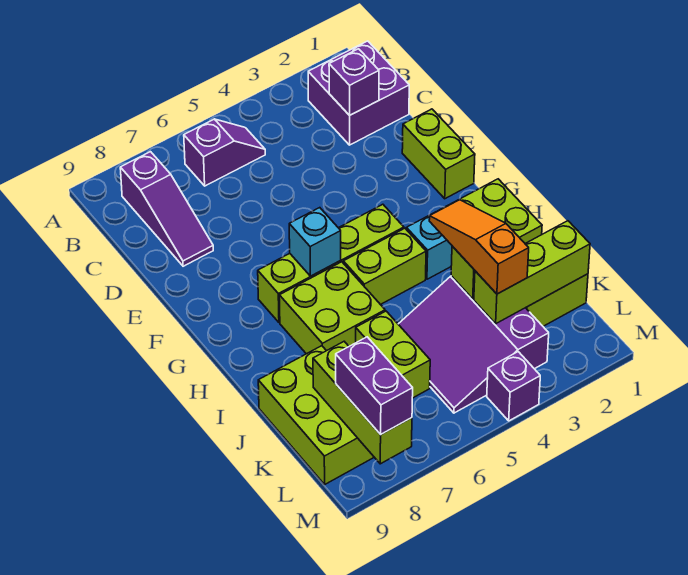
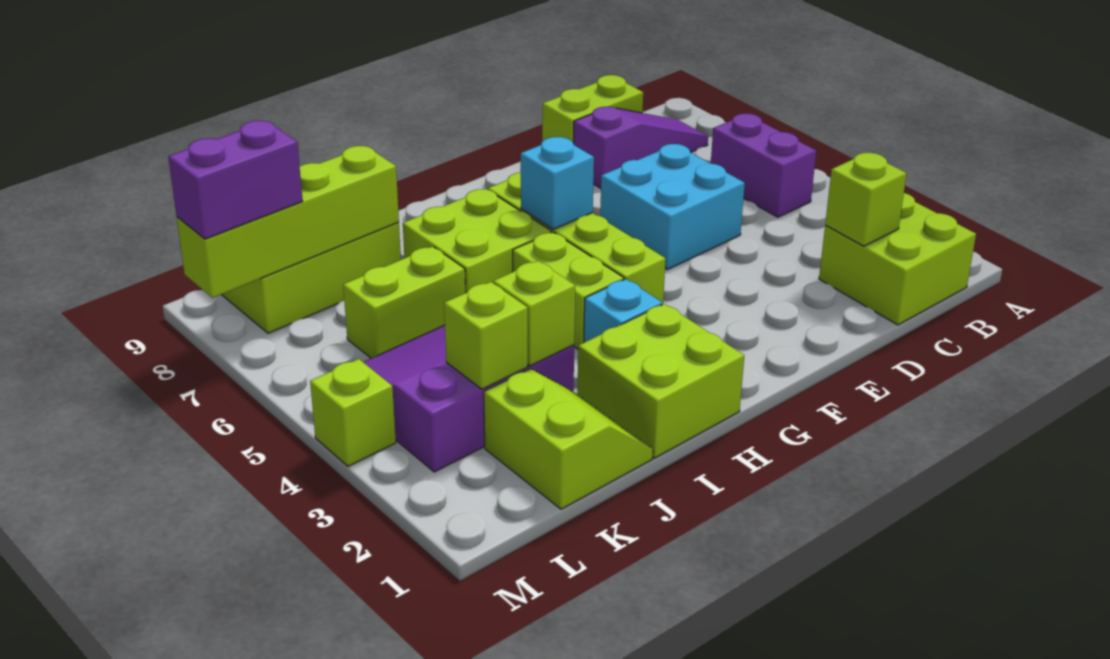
purple 2x2 brick [308,41,409,145] -> lime 2x2 brick [819,193,976,325]
purple 1x2 slope [184,119,265,186] -> purple 1x2 brick [711,113,816,217]
purple 1x3 slope [120,152,213,266] -> purple 1x3 slope turned to [573,107,708,188]
purple 1x1 brick [329,49,379,115] -> lime 1x1 brick [825,153,907,246]
none -> cyan 2x2 brick [600,144,745,269]
lime 1x2 brick [402,109,475,199] -> lime 1x2 brick moved to [542,75,643,142]
orange 1x3 slope [429,200,529,294] -> none
lime 1x3 brick [474,221,590,324] -> lime 1x1 brick [444,282,528,389]
lime 1x3 brick [313,342,412,464] -> lime 1x4 brick [177,146,399,298]
purple 1x1 brick [487,352,540,421] -> lime 1x1 brick [310,359,396,466]

